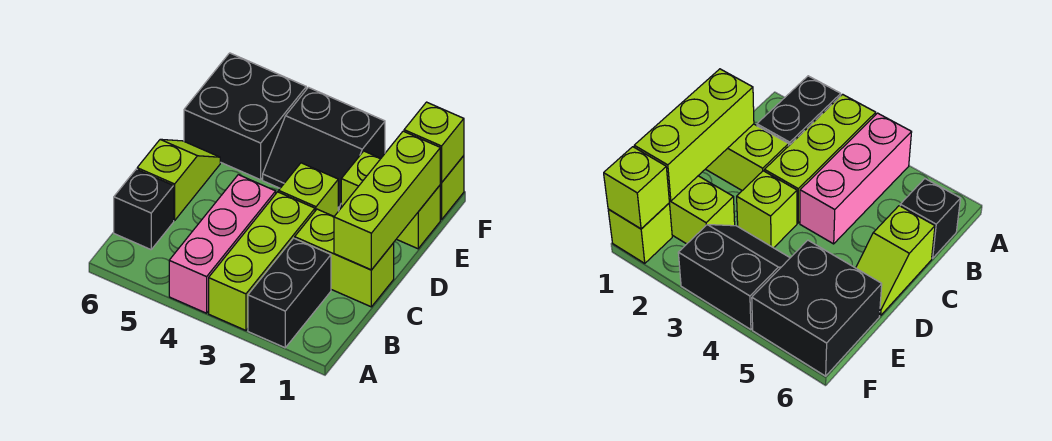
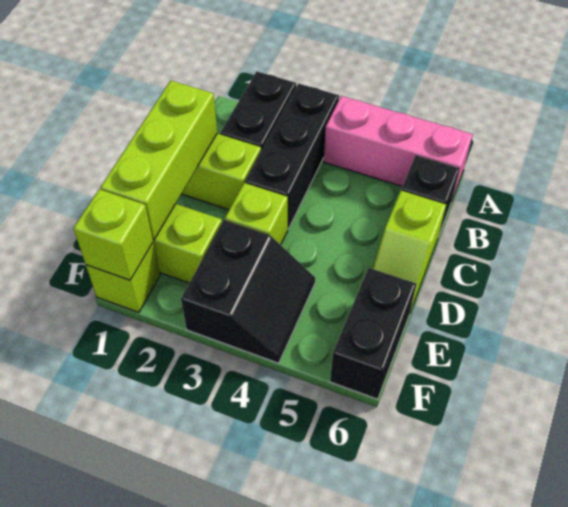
lime 1x3 brick [209,192,315,330] -> black 1x3 brick [245,84,339,229]
pink 1x3 brick [169,175,276,313] -> pink 1x3 brick turned to [324,96,473,199]
black 2x2 slope [263,87,385,211] -> black 2x2 slope turned to [181,220,315,363]
black 2x2 brick [184,53,306,180] -> black 1x2 brick [330,268,416,399]

